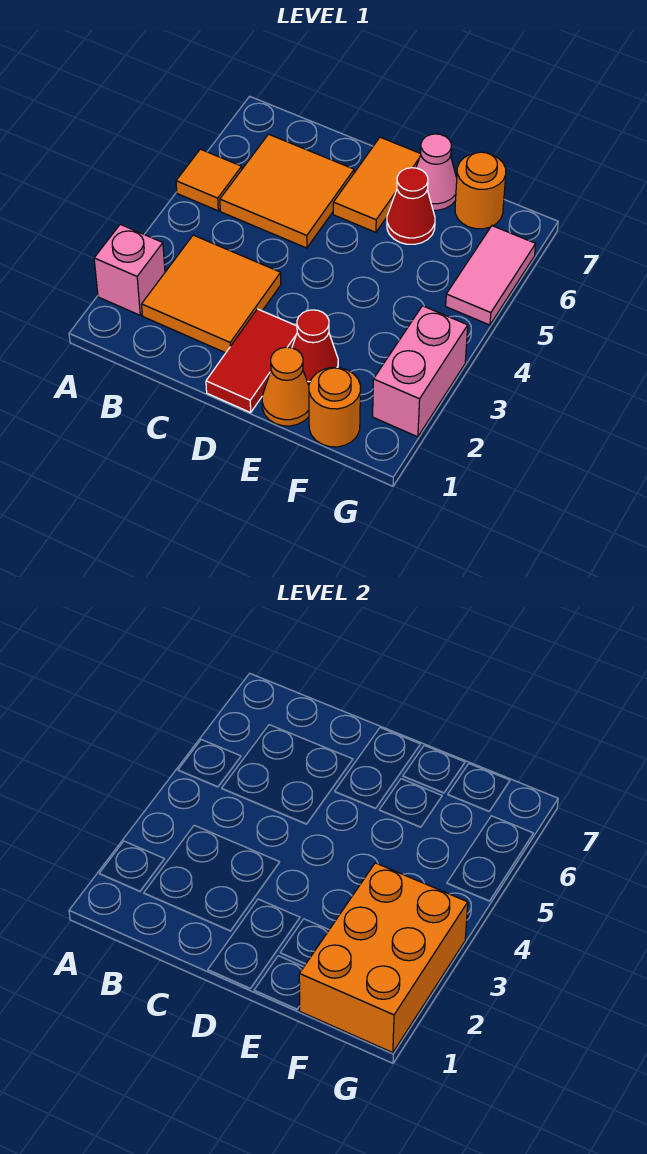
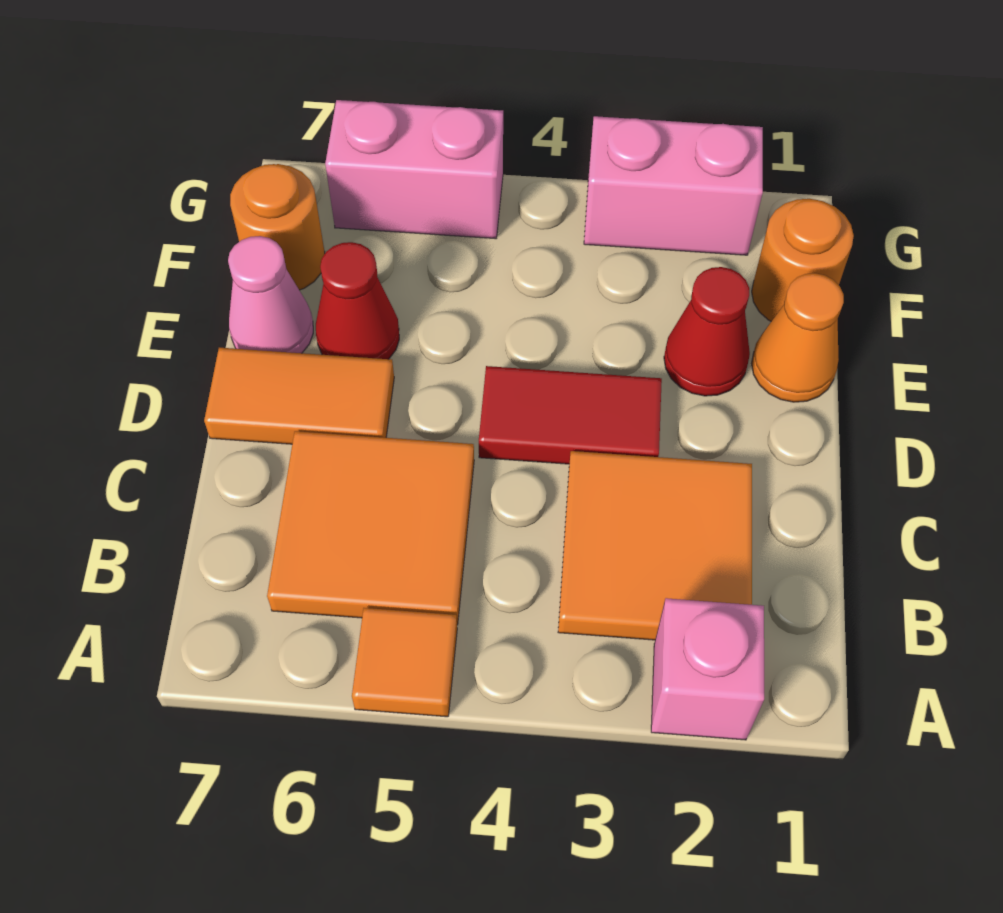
red 1x2 tile [206,309,297,413] -> red 1x2 tile moved to [479,366,662,464]
orange 2x3 brick [299,863,468,1053] -> none
pink 1x2 tile [446,226,536,325] -> pink 1x2 brick [325,100,503,239]

